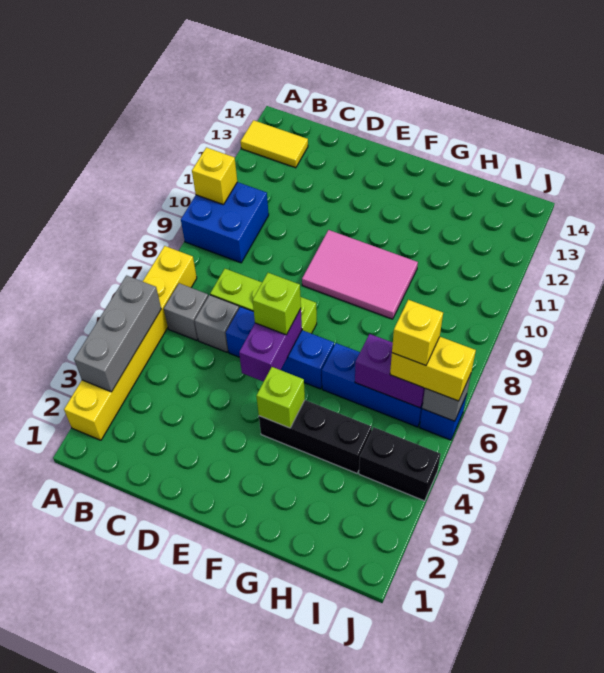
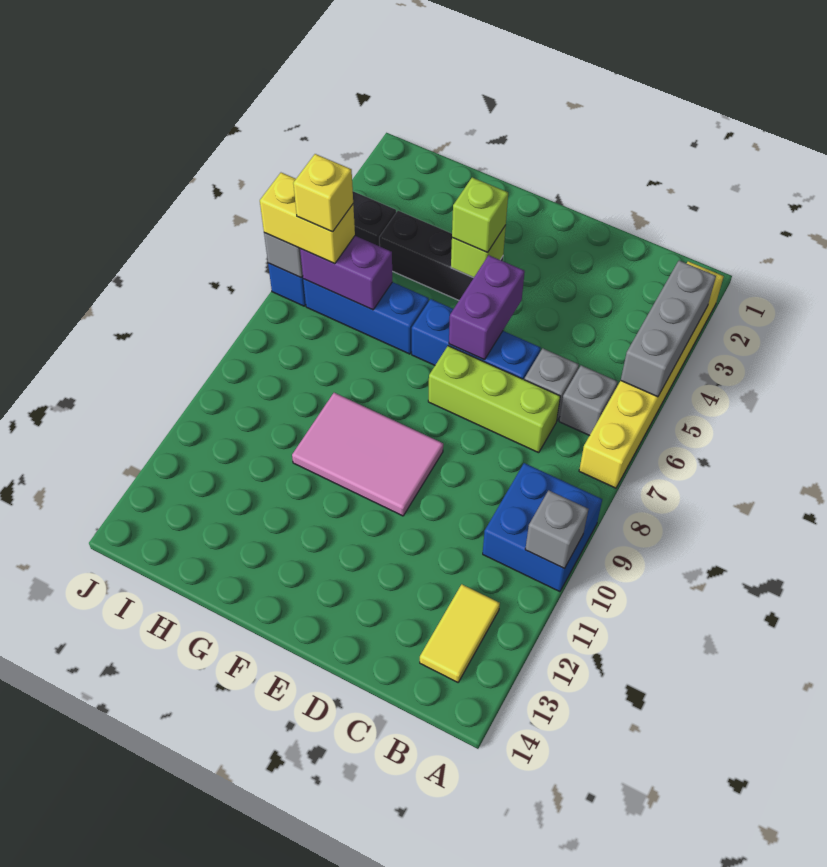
yellow 1x1 brick [192,147,237,205] -> grey 1x1 brick [525,490,588,569]
yellow 1x2 tile [241,120,308,168] -> yellow 1x2 tile turned to [420,584,500,682]
lime 1x1 brick [253,273,301,335] -> lime 1x1 brick moved to [452,177,508,253]

